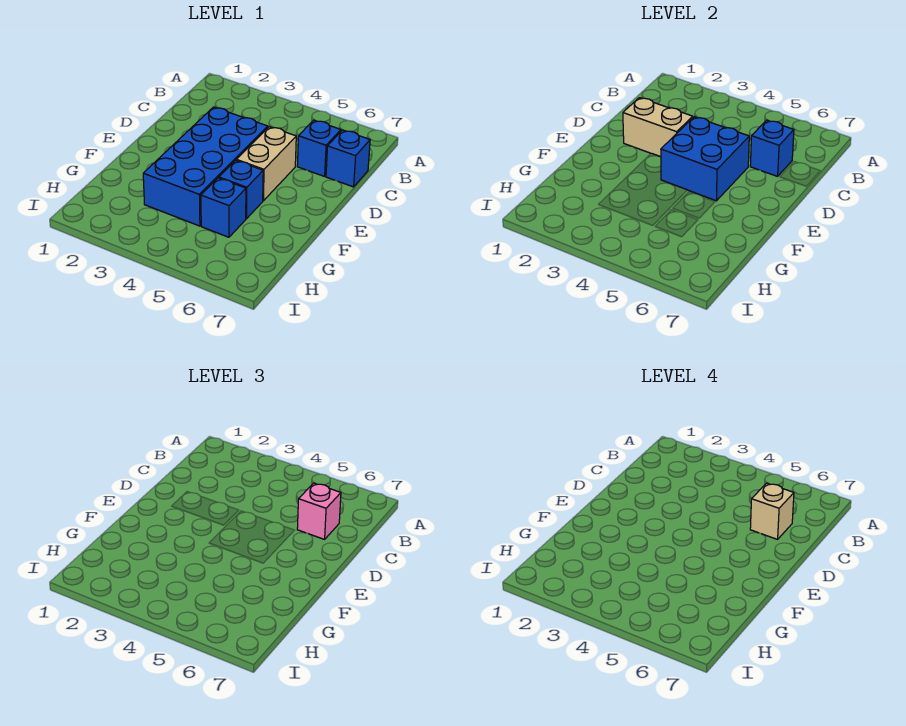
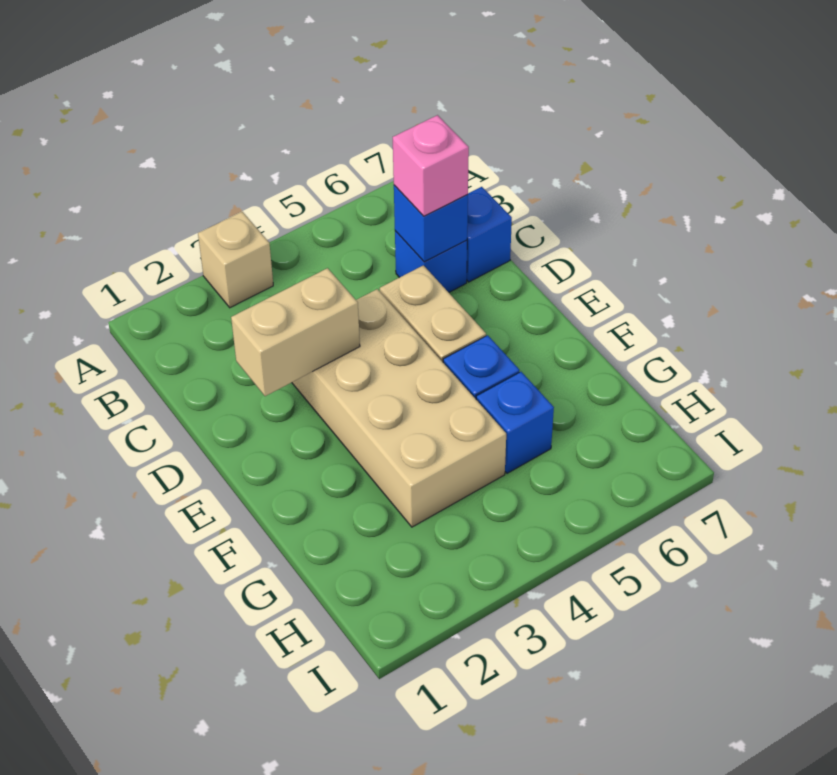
tan 1x1 brick [750,483,794,539] -> tan 1x1 brick moved to [198,212,273,308]
blue 2x4 brick [143,107,268,226] -> tan 2x4 brick [292,289,506,527]
blue 2x2 brick [661,117,749,201] -> none

